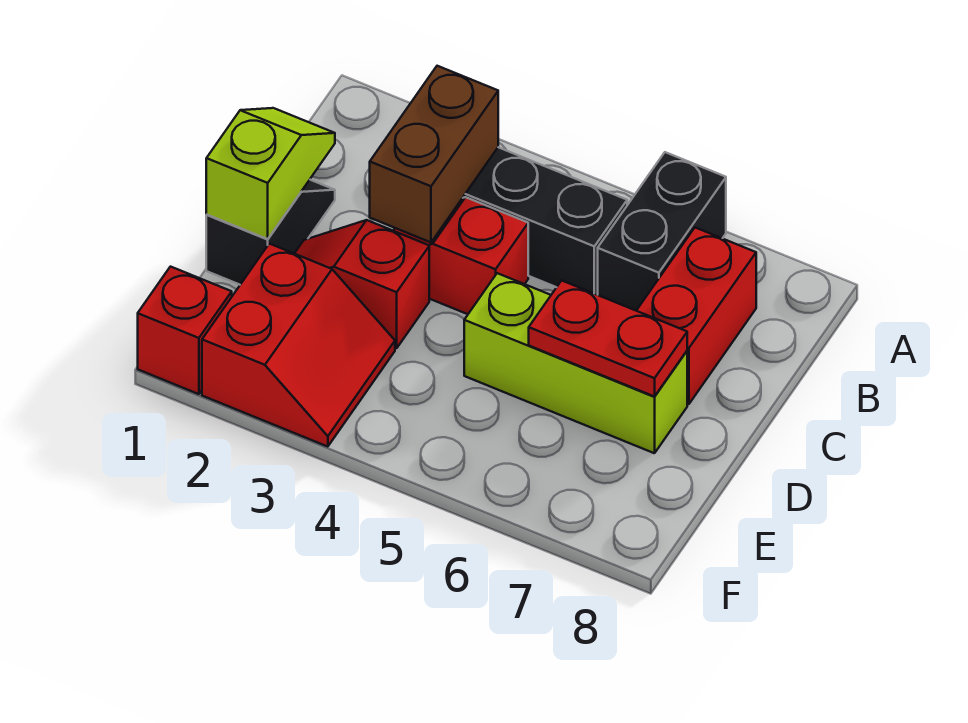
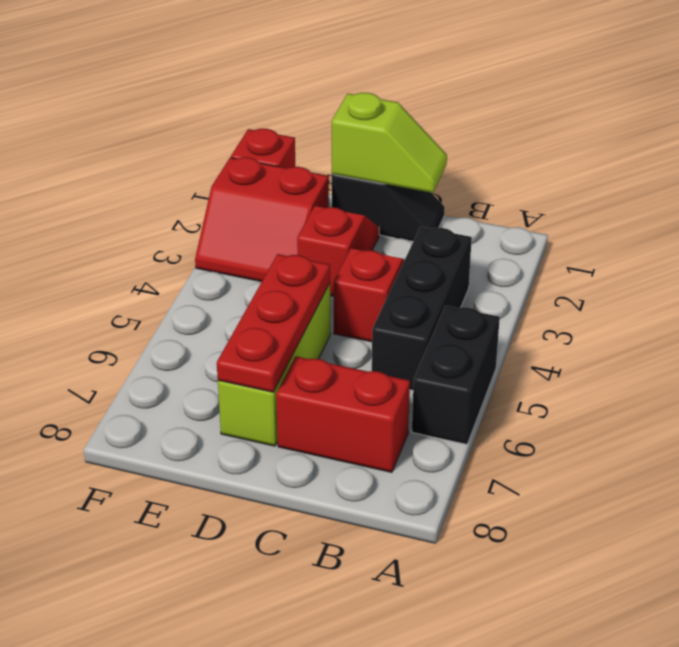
black 1x2 brick [598,152,726,310] -> black 1x2 brick turned to [412,306,500,444]
brown 1x2 brick [370,66,498,242] -> none
red 1x2 plate [529,281,687,397] -> red 1x3 plate [217,254,330,392]

